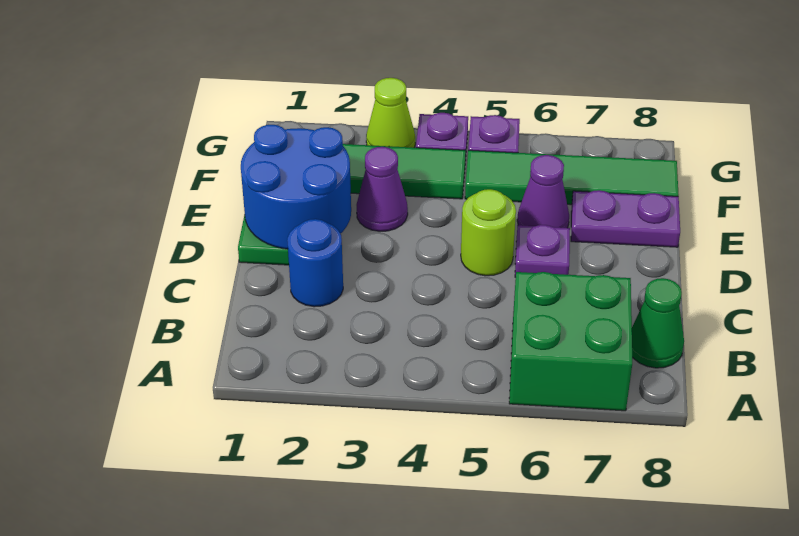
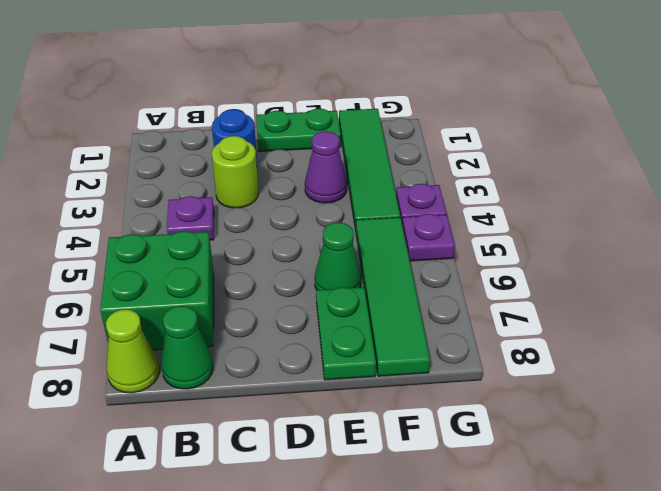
blue 2x2 round brick [241,125,351,249] -> none
lime 1x1 round brick [461,189,516,276] -> lime 1x1 round brick moved to [212,136,258,208]
purple 1x1 plate [515,225,570,277] -> purple 1x1 plate moved to [167,196,214,240]
purple 1x1 cone [517,155,569,228] -> green 1x1 cone [314,223,361,290]
purple 1x2 plate [571,190,680,247] -> green 1x2 plate [316,287,376,380]
lime 1x1 cone [366,78,415,148] -> lime 1x1 cone moved to [106,309,160,393]

